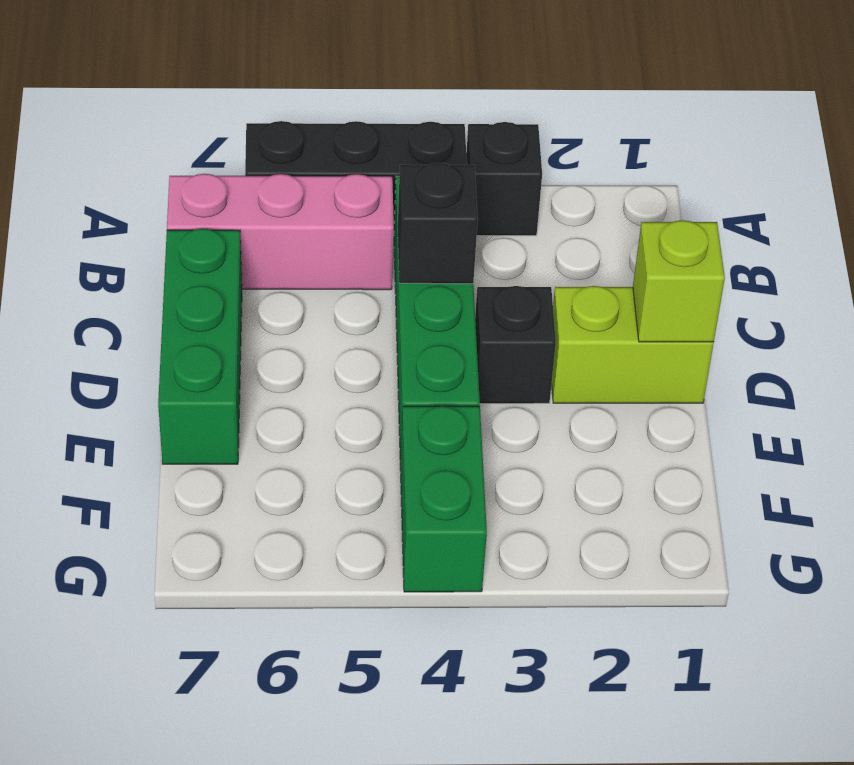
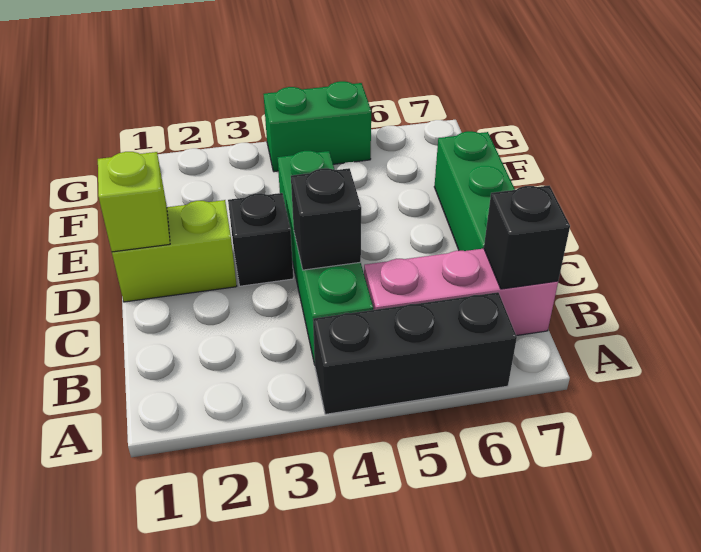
black 1x1 brick [466,122,542,236] -> black 1x1 brick moved to [484,186,570,289]
green 1x2 brick [400,406,487,592] -> green 1x2 brick turned to [264,81,371,172]

